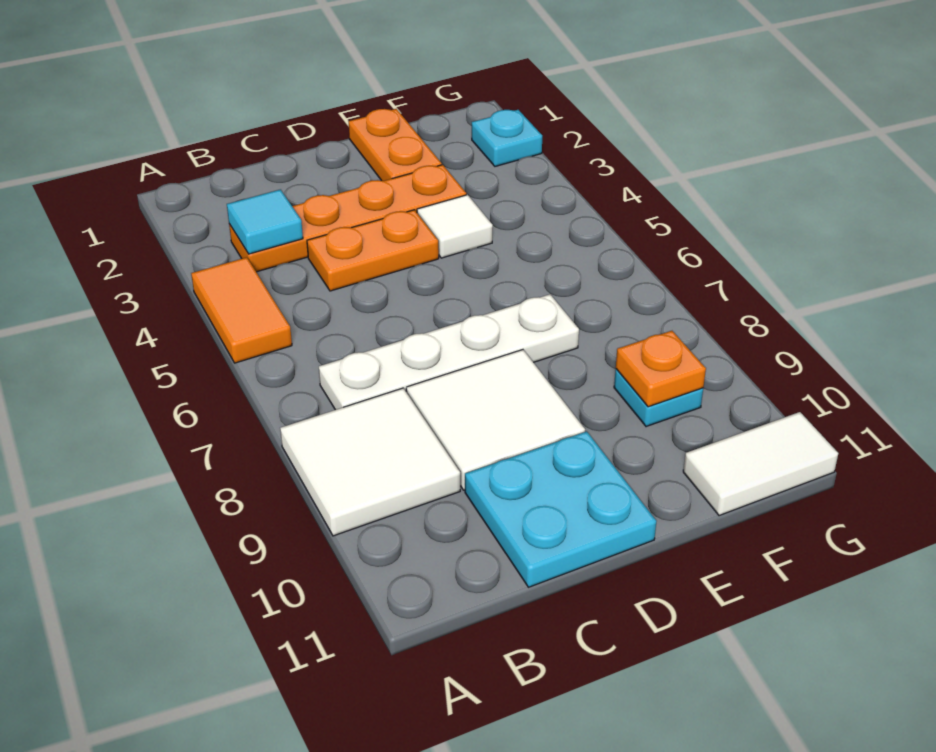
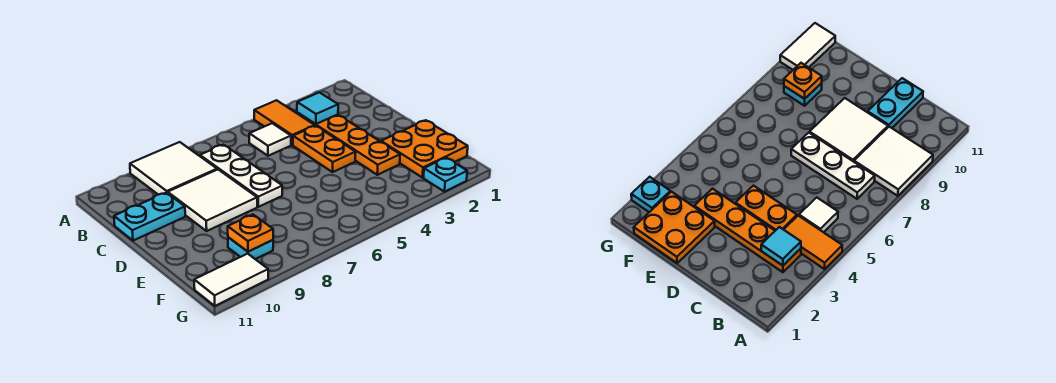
orange 1x2 tile [191,257,292,363] -> orange 1x2 tile turned to [254,100,315,145]
white 1x4 plate [319,294,579,410] -> white 1x3 plate [200,145,282,207]
cyan 2x2 plate [465,431,657,587] -> cyan 1x2 plate [114,192,185,241]
orange 1x2 plate [349,109,442,181] -> orange 2x2 plate [381,120,468,178]
white 1x1 tile [417,195,493,258] -> white 1x1 tile moved to [249,123,291,156]
white 1x2 tile [683,412,838,516] -> white 1x2 tile turned to [194,254,268,306]

